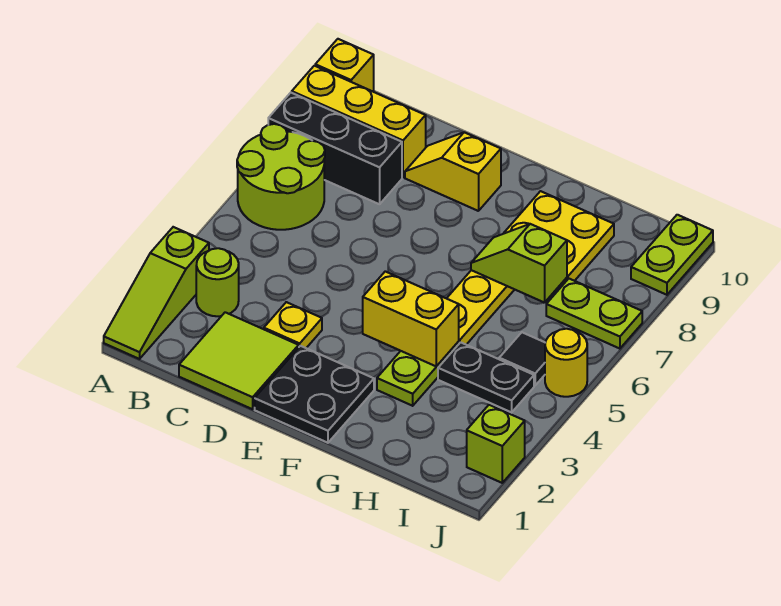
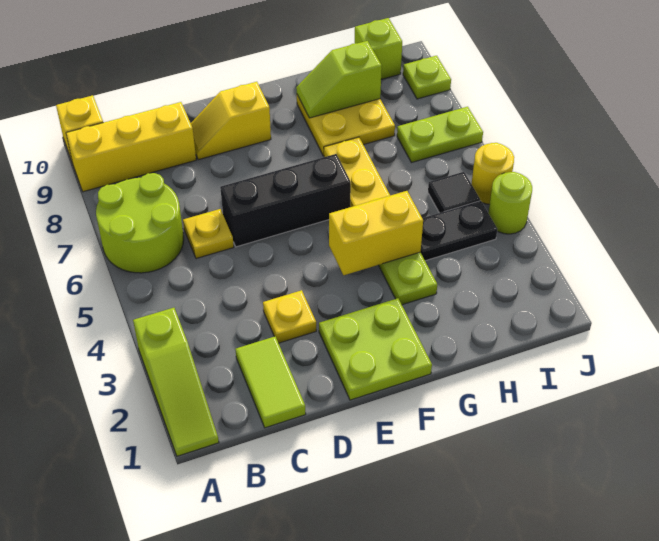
black 1x3 brick [268,93,402,204] -> black 1x3 brick moved to [220,154,351,247]
lime 1x1 round brick [196,248,239,316] -> lime 1x1 round brick moved to [488,172,532,234]
lime 2x2 tile [179,312,299,409] -> lime 1x2 tile [236,337,306,428]
none -> yellow 1x1 plate [183,209,234,259]
black 2x2 plate [255,346,374,443] -> lime 2x2 plate [319,298,432,400]
lime 1x2 slope [471,224,567,303] -> lime 1x2 slope moved to [296,41,382,118]
lime 1x1 brick [467,405,525,483] -> lime 1x1 brick moved to [355,18,402,79]
lime 1x2 plate [631,215,713,295] -> lime 1x1 plate [403,56,451,99]

